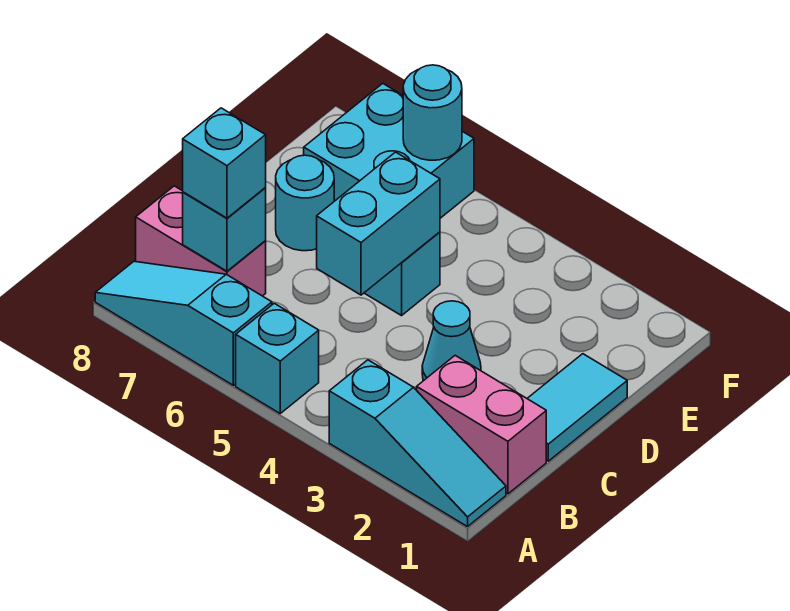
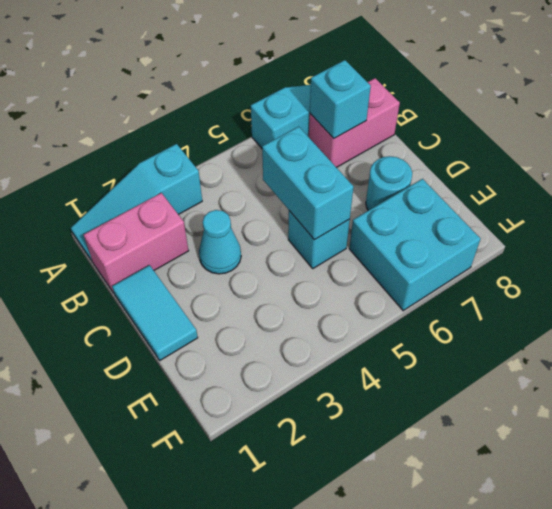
cyan 1x1 brick [236,303,319,413] -> none
cyan 1x1 brick [183,108,266,218] -> none
cyan 1x1 round brick [403,65,462,160] -> none

